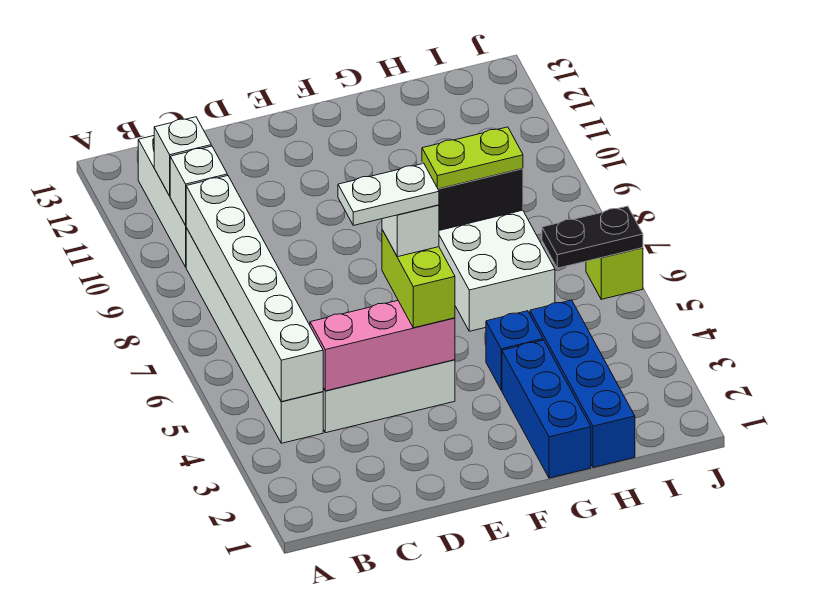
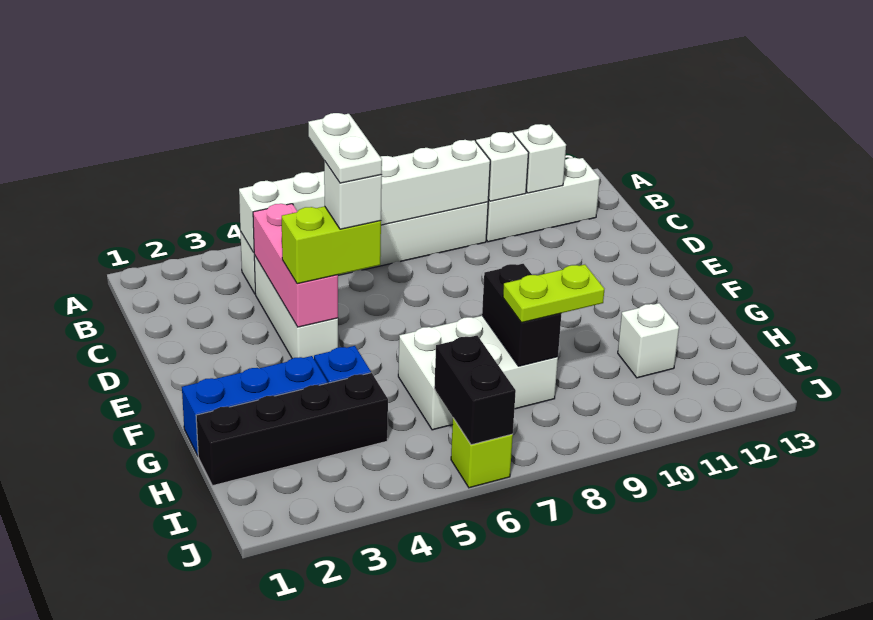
lime 1x2 plate [422,127,523,189] -> lime 1x2 plate turned to [503,265,604,323]
blue 1x4 brick [530,300,635,468] -> black 1x4 brick [196,373,388,486]
none -> white 1x1 brick [618,303,679,378]
black 1x2 plate [542,206,643,268] -> black 1x2 brick [434,335,516,445]

